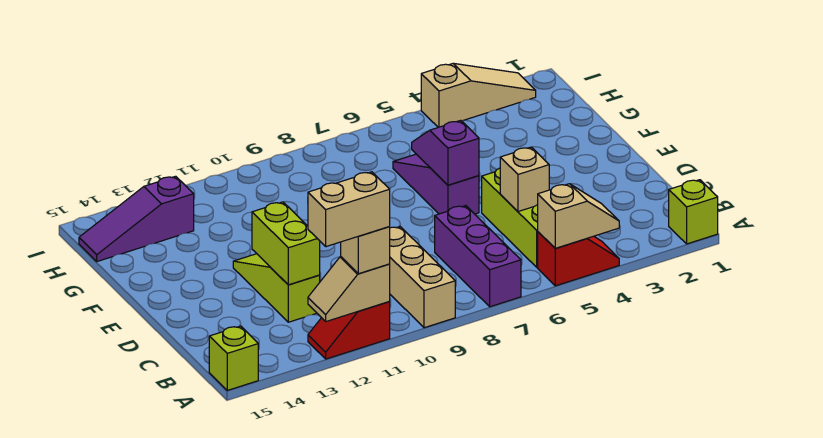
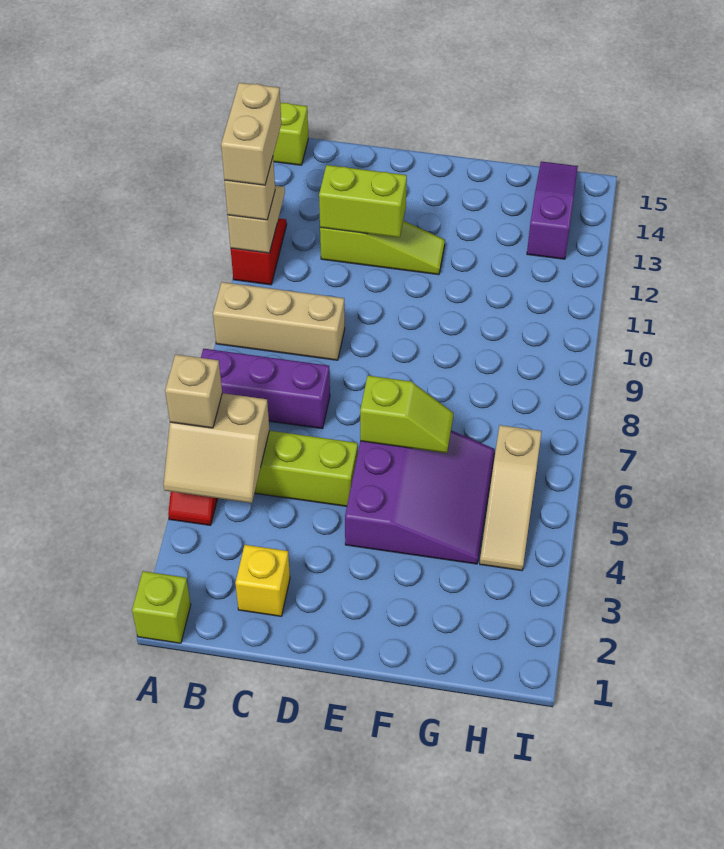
tan 1x2 slope [538,184,619,248] -> tan 2x2 slope [164,393,269,503]
none -> yellow 1x1 brick [235,545,290,616]
tan 1x1 brick [500,147,549,212] -> tan 1x1 brick moved to [165,354,222,428]
purple 1x3 slope [393,154,479,214] -> purple 3x3 slope [345,430,495,564]
purple 1x2 slope [412,120,479,185] -> lime 1x2 slope [360,376,453,453]
tan 1x3 slope [421,63,536,127] -> tan 1x3 slope moved to [480,425,542,571]

